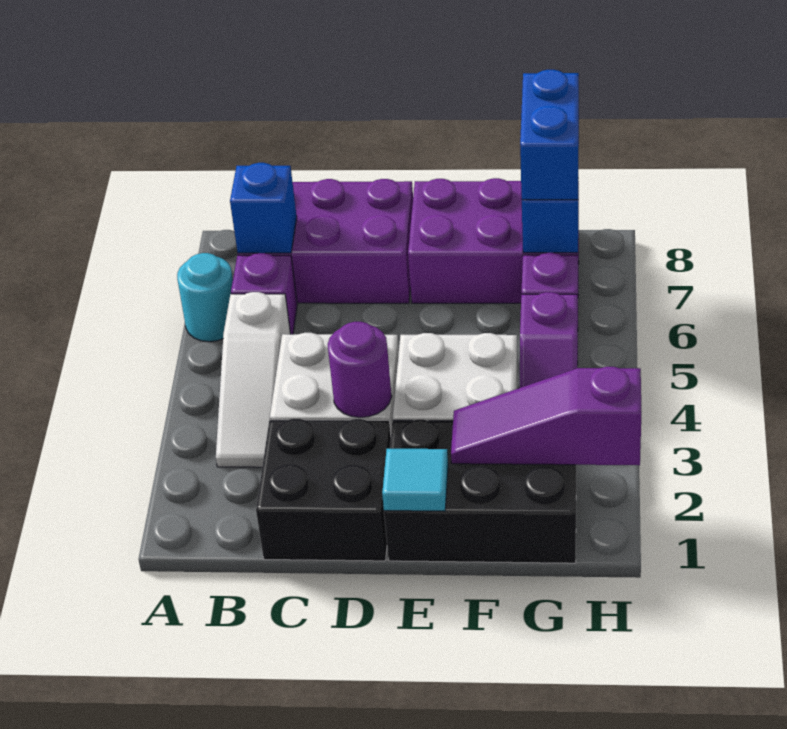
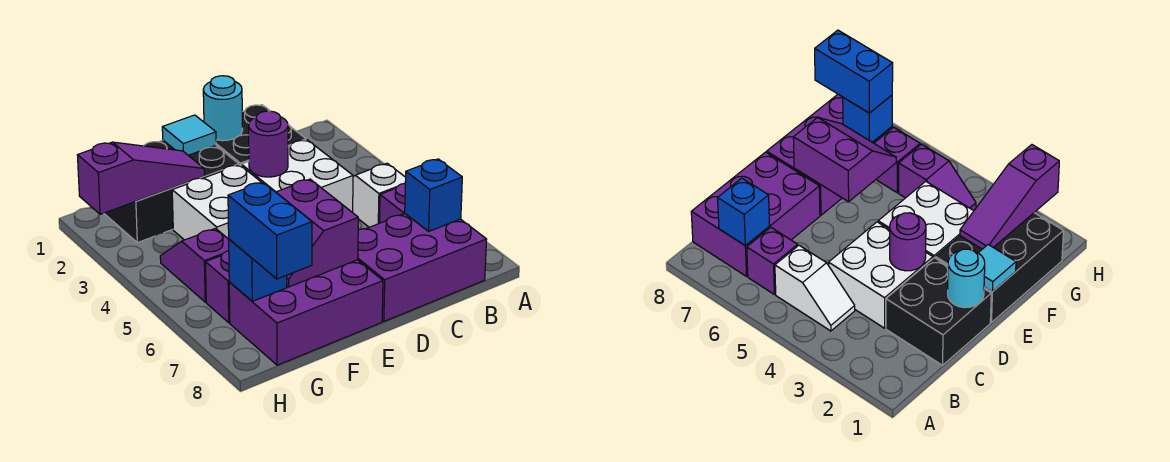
cyan 1x1 round brick [177,253,233,342] -> cyan 1x1 round brick moved to [203,76,243,141]
white 1x3 slope [216,292,290,467] -> white 1x2 slope [353,163,406,227]
none -> purple 2x2 slope [276,179,358,287]

